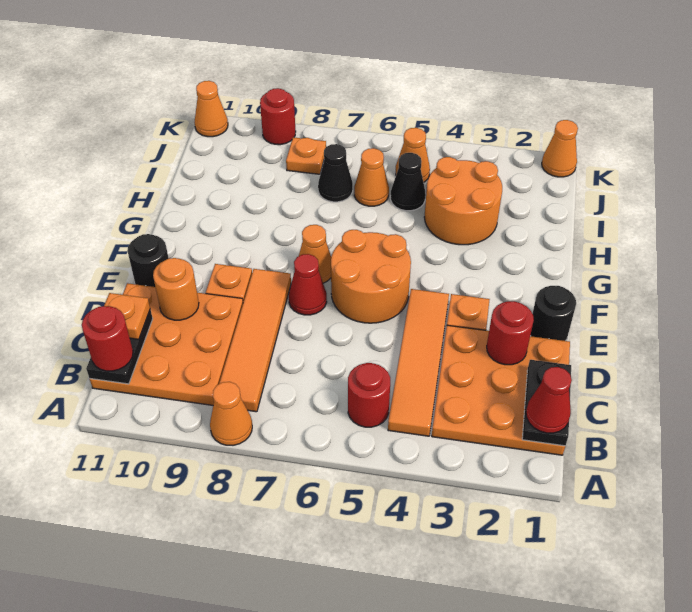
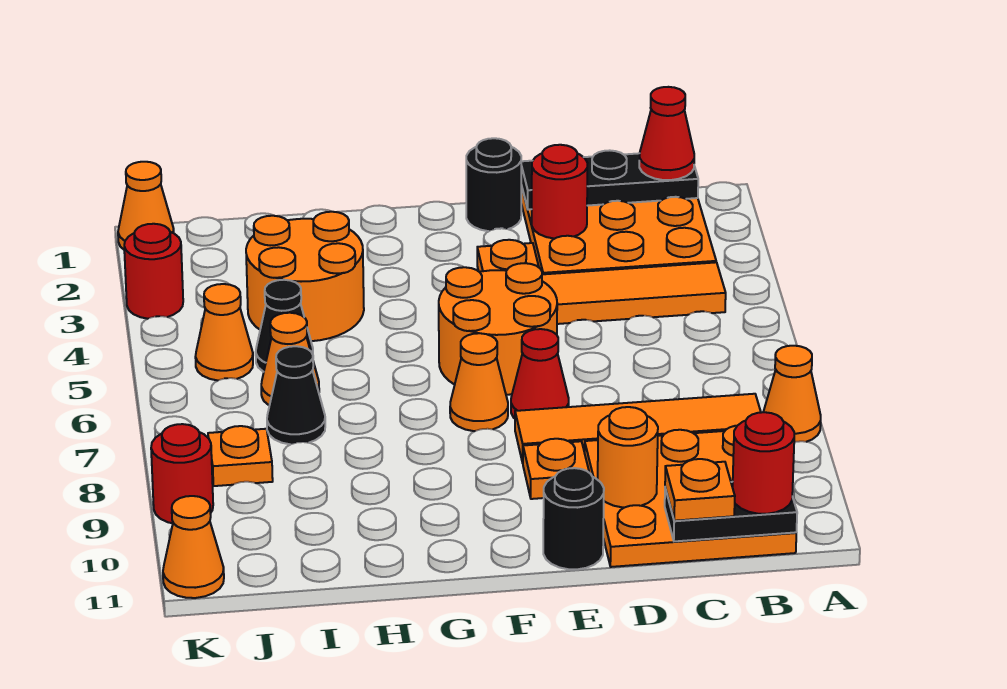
black 1x2 plate [522,360,571,446] -> black 1x3 plate [521,150,698,210]
red 1x1 round brick [348,363,390,427] -> red 1x1 round brick moved to [124,224,183,319]

